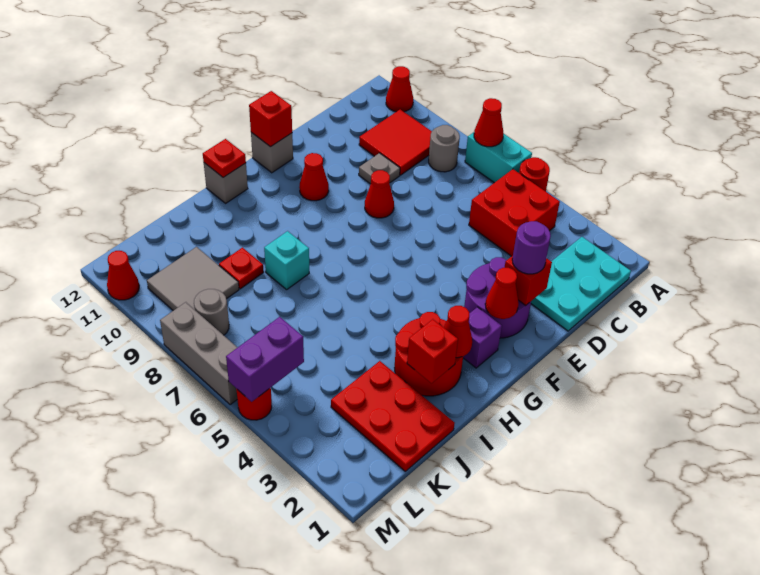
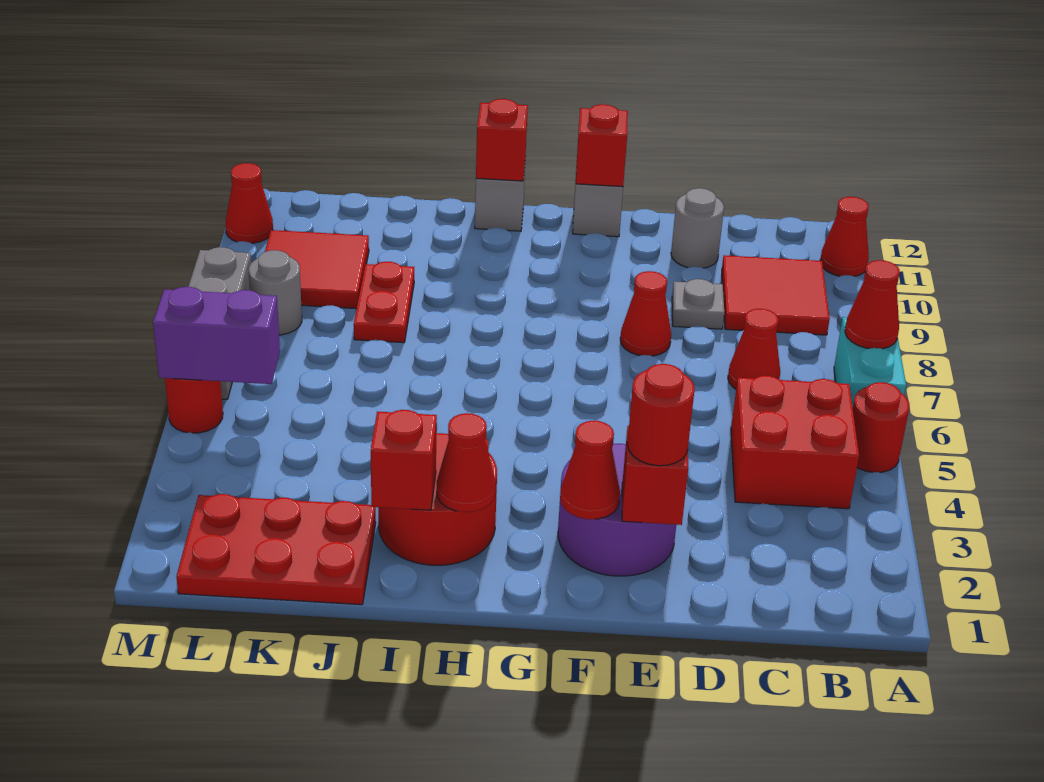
cyan 2x3 plate [531,237,631,331] -> none
grey 1x1 round brick [429,125,460,172] -> grey 1x1 round brick moved to [671,188,724,268]
purple 1x1 round brick [512,221,551,274] -> red 1x1 round brick [627,364,695,466]
red 1x1 cone [299,153,329,201] -> red 1x1 cone moved to [728,309,780,389]
purple 1x1 brick [463,307,502,368] -> none
red 1x1 plate [203,139,246,178] -> red 1x1 brick [476,99,528,181]
cyan 1x1 brick [264,231,309,290] -> none
red 2x3 plate [331,361,455,471] -> red 2x3 plate turned to [176,494,376,605]
red 1x1 plate [219,248,264,289] -> red 1x2 plate [354,262,414,343]
grey 2x2 tile [147,247,239,311] -> red 2x2 tile [265,230,369,309]

